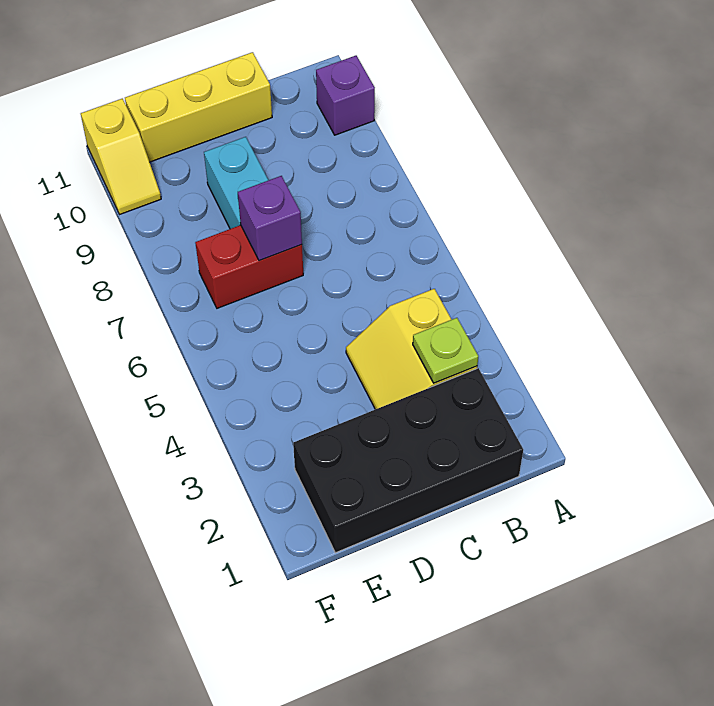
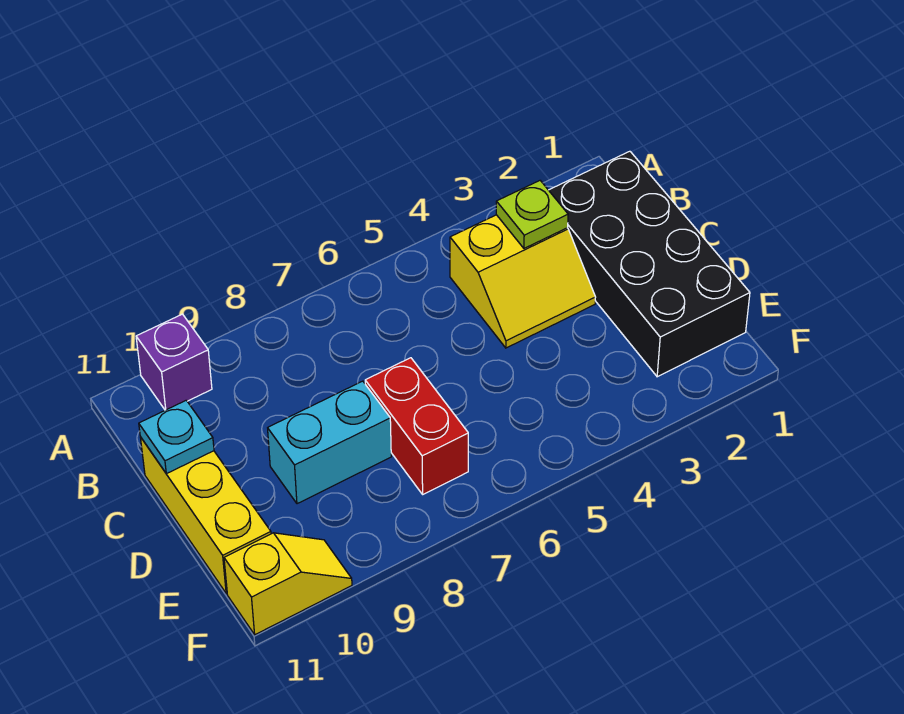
none -> cyan 1x1 plate [139,400,214,474]
purple 1x1 brick [238,176,302,261] -> none

